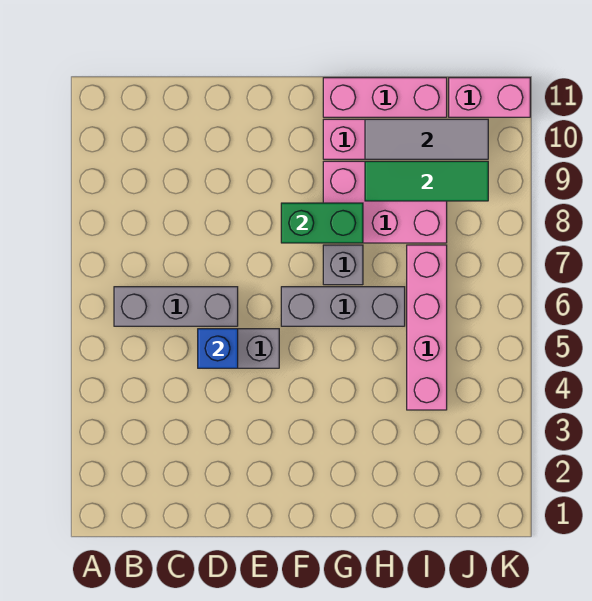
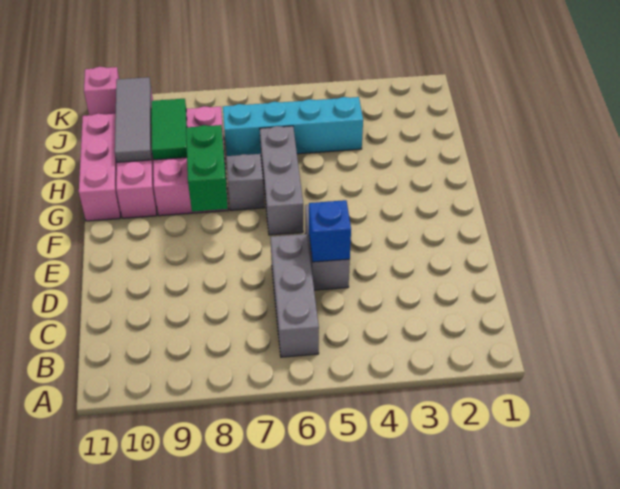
green 1x3 tile [365,161,488,201] -> green 1x2 tile [151,99,187,160]
pink 1x4 brick [407,245,447,410] -> cyan 1x4 brick [223,97,363,156]
pink 1x2 brick [449,78,530,117] -> pink 1x1 brick [84,67,119,115]

